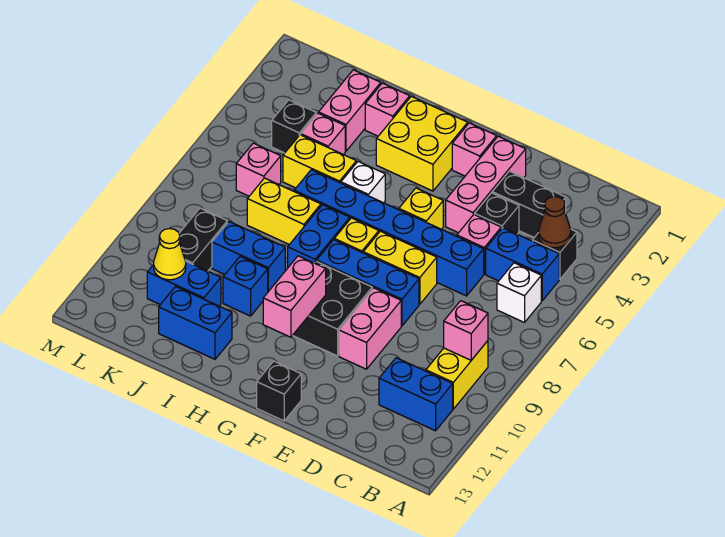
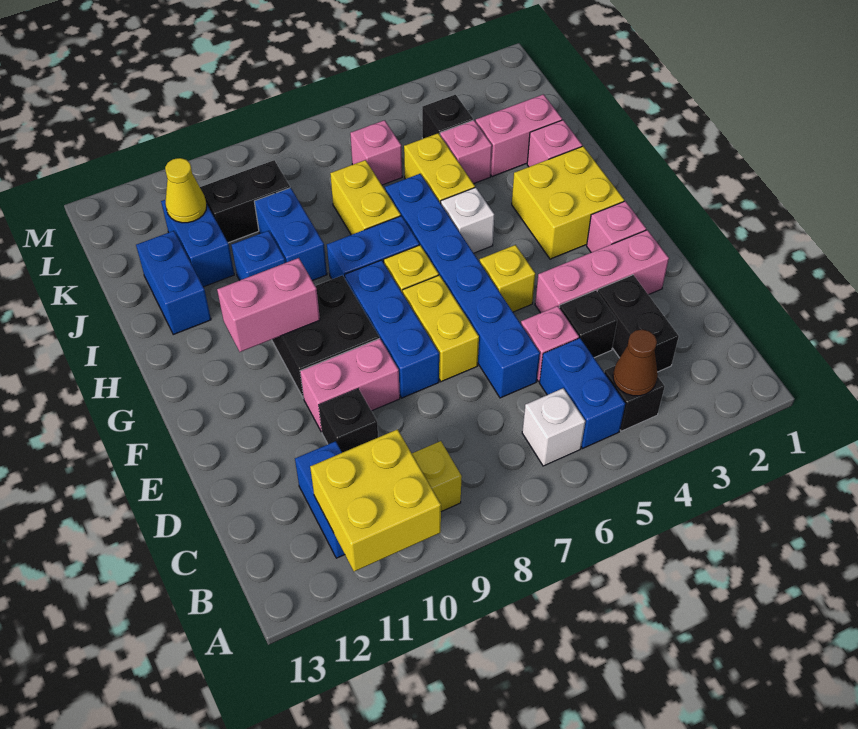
none -> yellow 2x2 brick [310,429,441,572]
pink 1x1 brick [444,301,488,360] -> none
black 1x1 brick [257,361,301,421] -> black 1x1 brick moved to [319,389,378,453]

